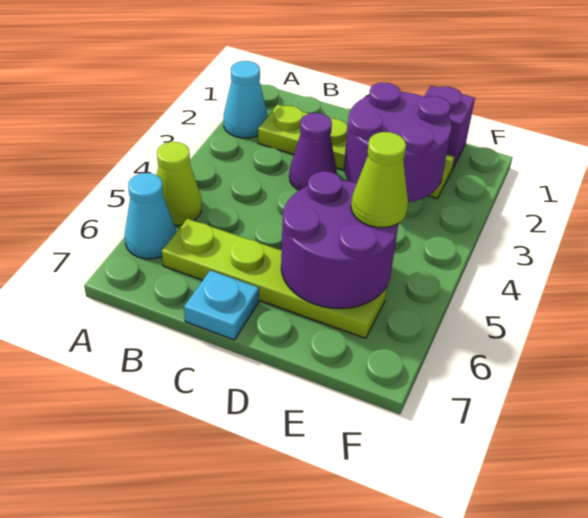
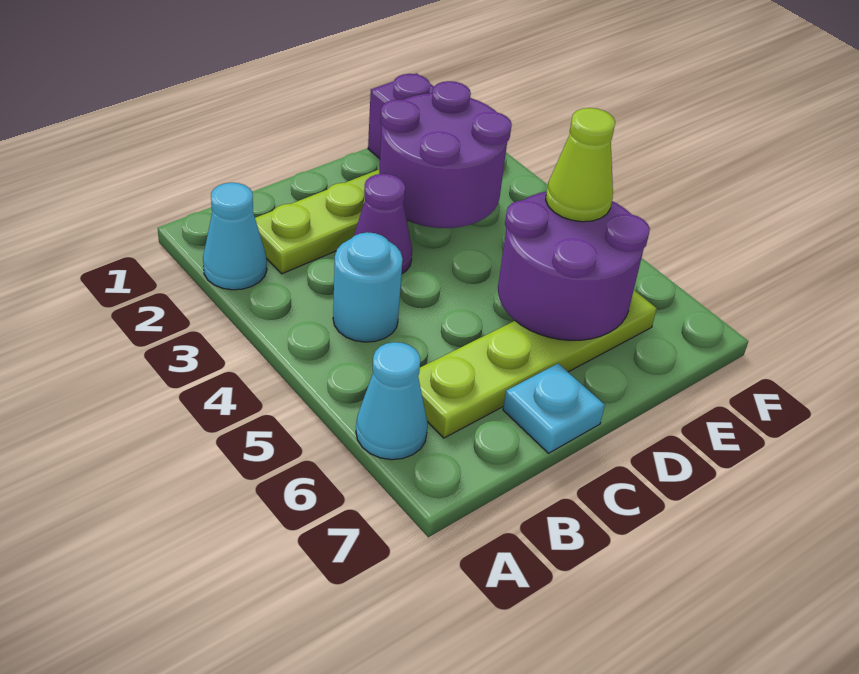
lime 1x1 cone [157,142,202,225] -> none
none -> cyan 1x1 round brick [333,232,403,342]

